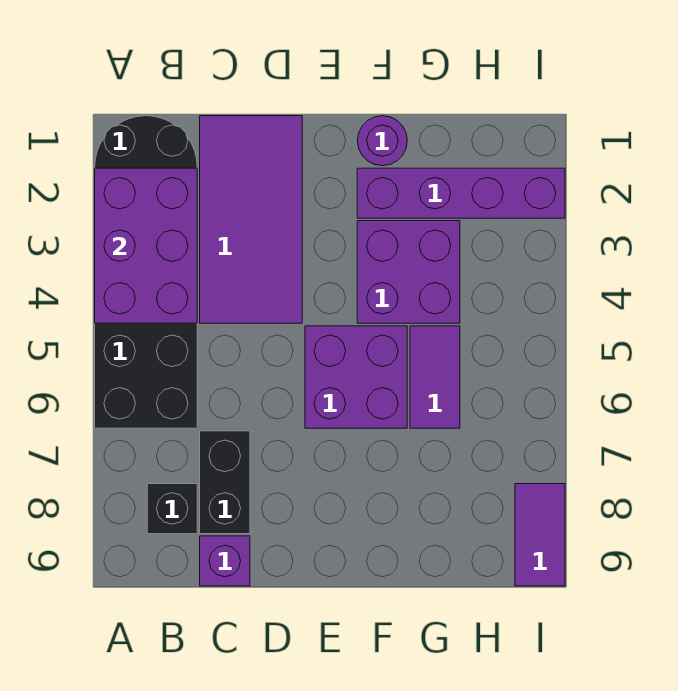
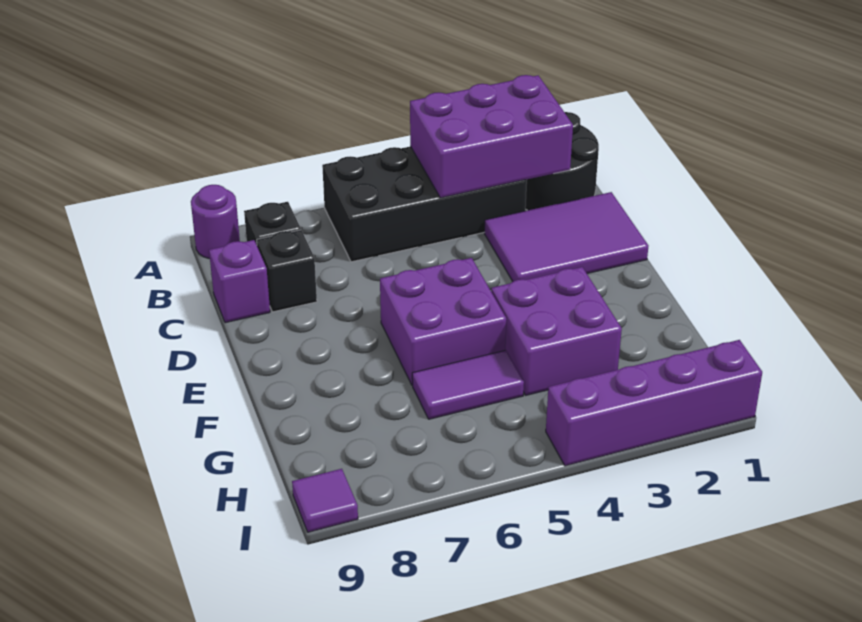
purple 2x4 tile [200,116,302,323] -> purple 2x3 tile [484,192,648,281]
black 1x2 brick [200,431,250,534] -> black 1x1 brick [257,230,317,312]
purple 1x1 round brick [357,116,407,166] -> purple 1x1 round brick moved to [191,185,240,259]
purple 1x4 brick [357,168,565,218] -> purple 1x4 brick turned to [546,340,762,466]
purple 1x2 tile [515,484,565,586] -> purple 1x1 tile [292,469,358,532]

